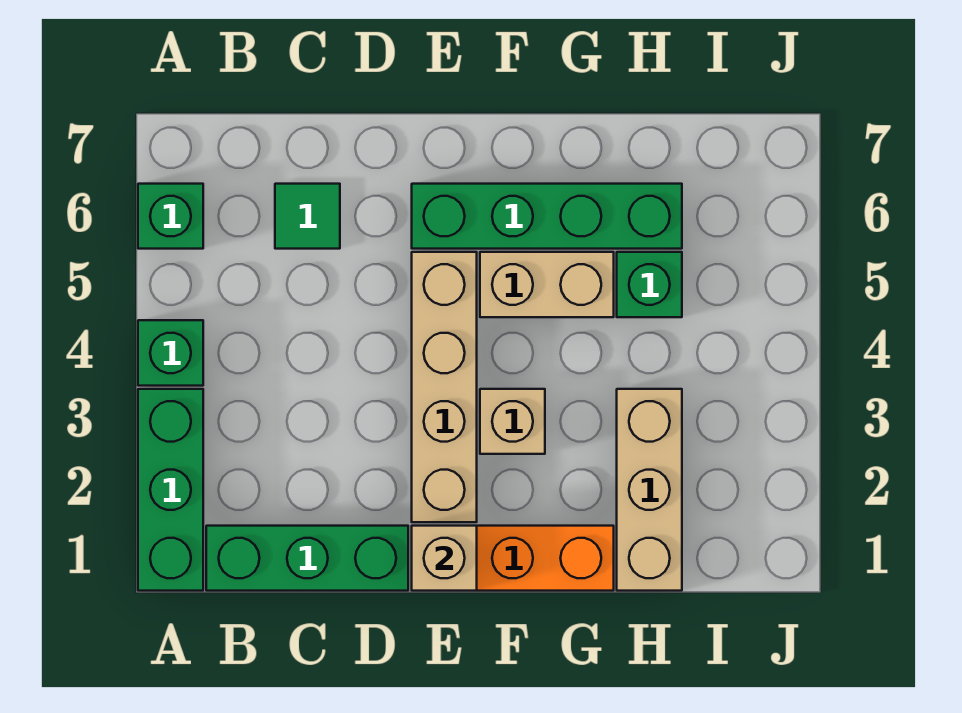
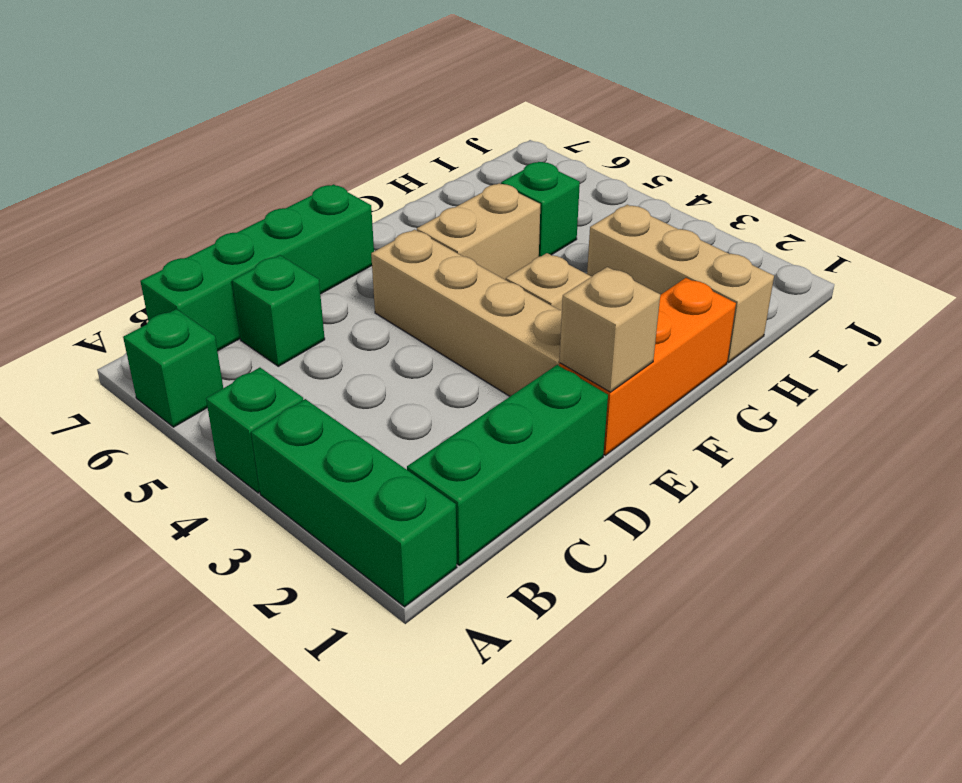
green 1x1 tile [275,184,340,249] -> green 1x1 brick [232,255,325,366]
green 1x4 brick [412,184,682,249] -> green 1x4 brick moved to [140,184,374,351]

